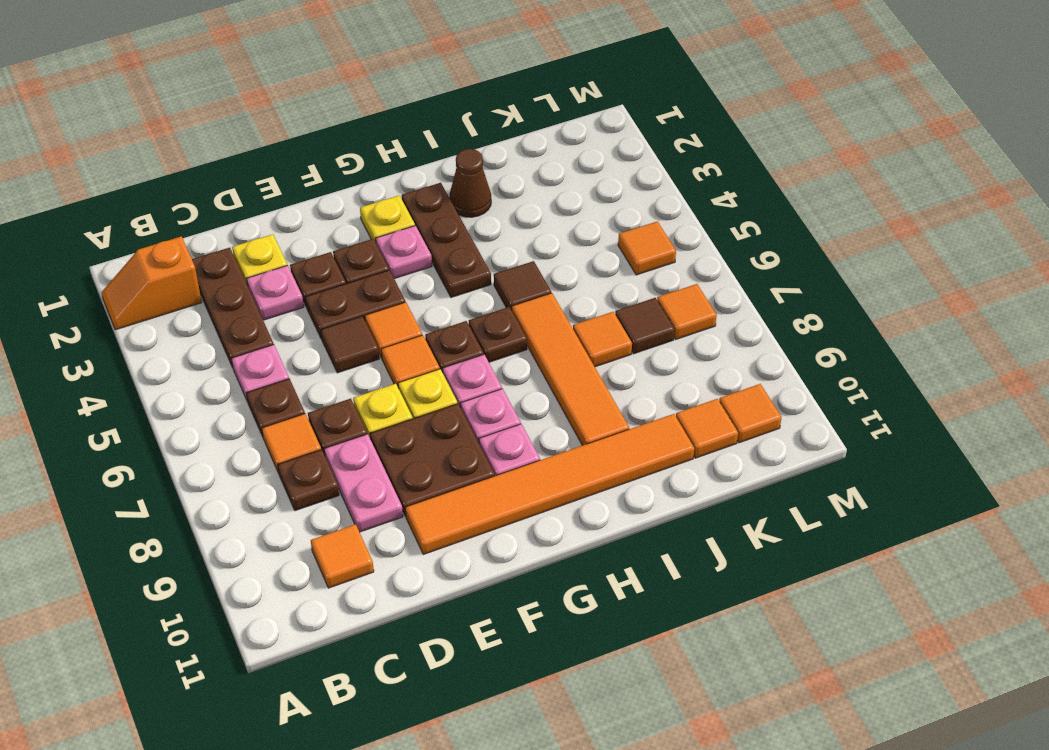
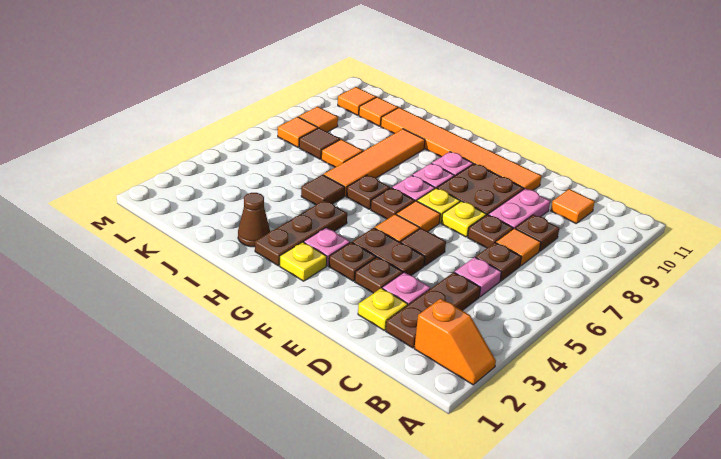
orange 1x1 tile [618,221,676,275] -> orange 1x1 tile moved to [298,107,338,132]

